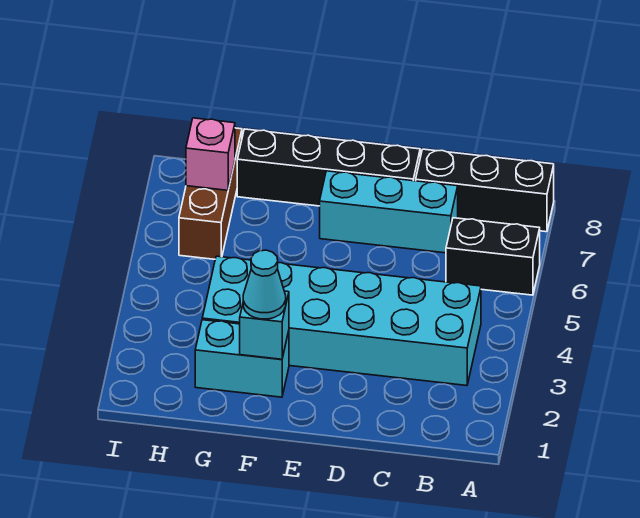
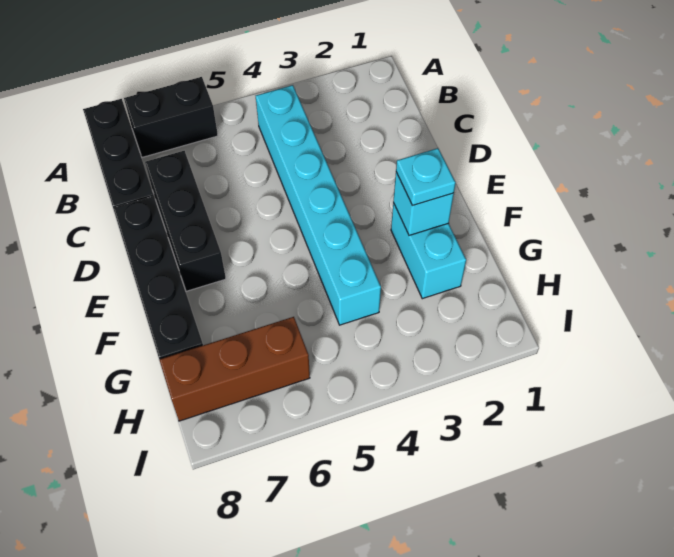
black 1x2 brick [446,218,540,295] -> black 1x2 brick turned to [124,77,218,157]
cyan 2x6 brick [202,256,481,386] -> cyan 1x6 brick [256,85,381,325]
cyan 1x3 brick [320,171,458,253] -> black 1x3 brick [145,151,226,291]
cyan 1x1 cone [243,250,286,319] -> cyan 1x1 plate [396,148,456,206]
pink 1x1 brick [186,118,235,190] -> none

